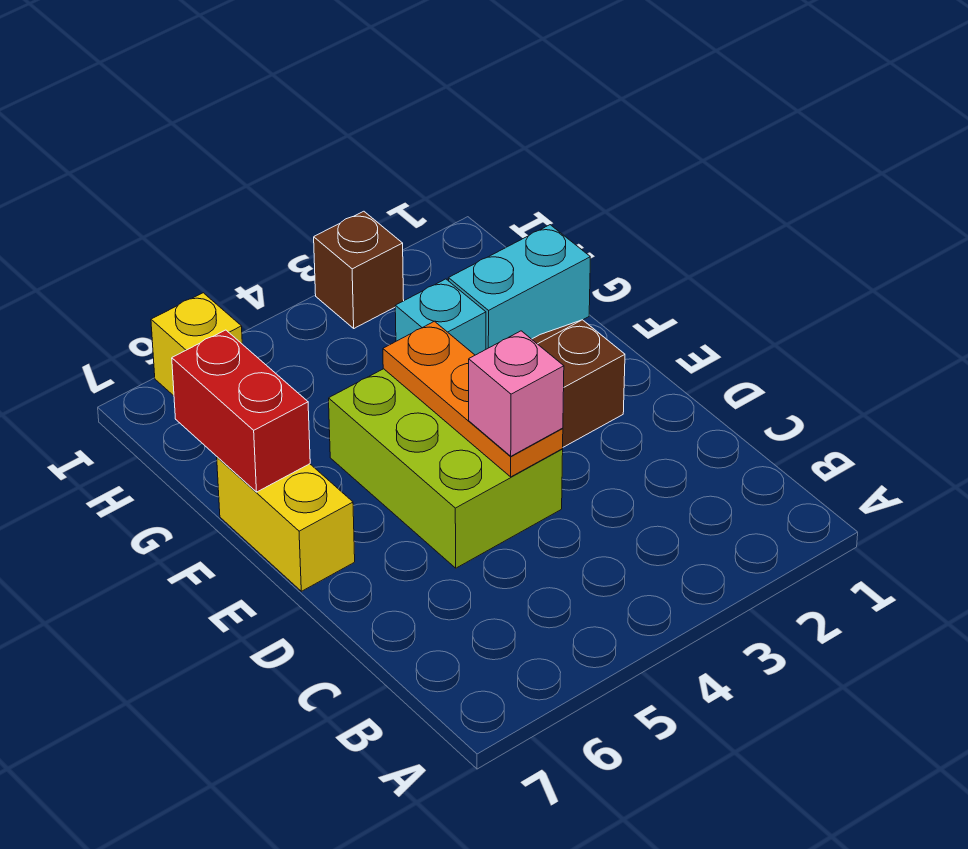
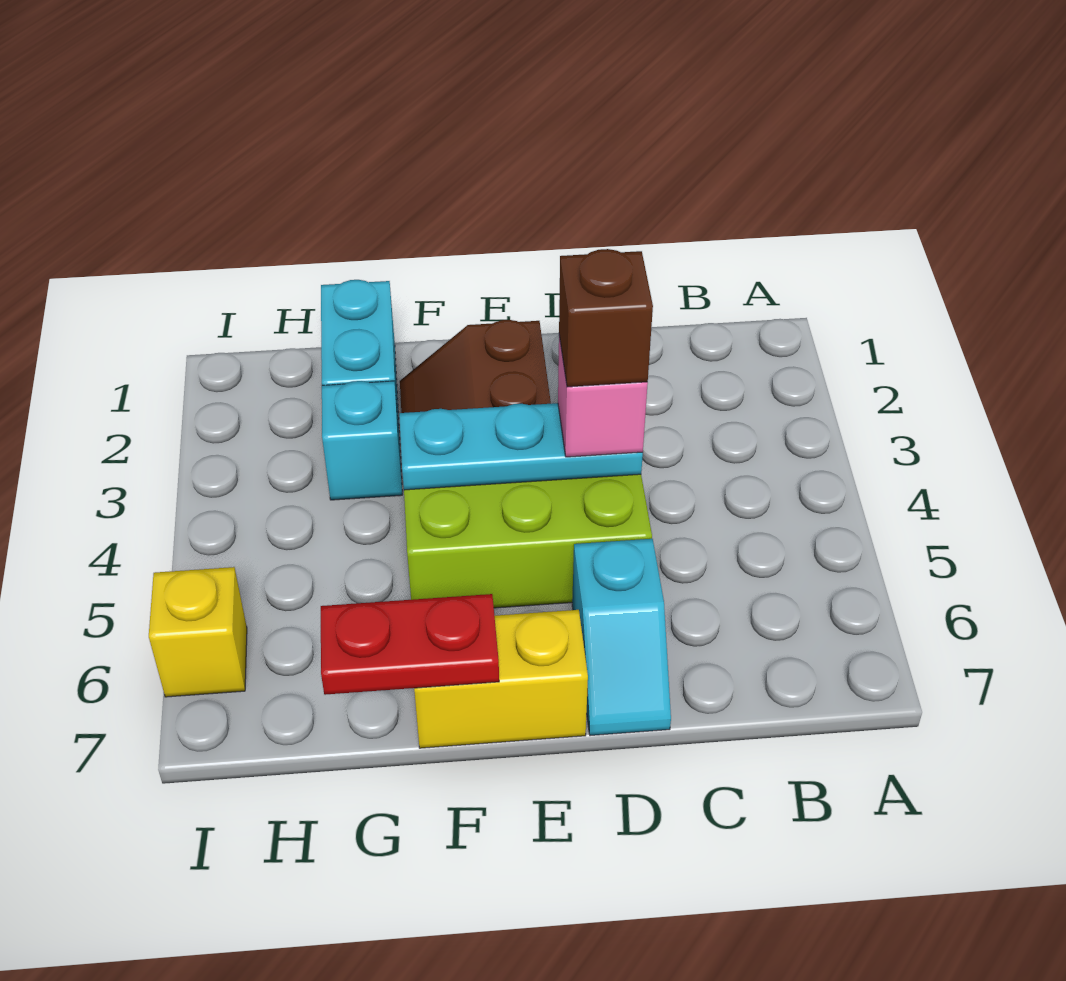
orange 1x3 plate [383,321,563,477] -> cyan 1x3 plate [399,403,643,490]
none -> cyan 1x2 slope [572,539,671,736]
red 1x2 brick [172,330,310,492] -> red 1x2 plate [321,594,499,695]
brown 1x1 brick [314,211,404,328] -> brown 1x1 brick moved to [559,249,653,387]

